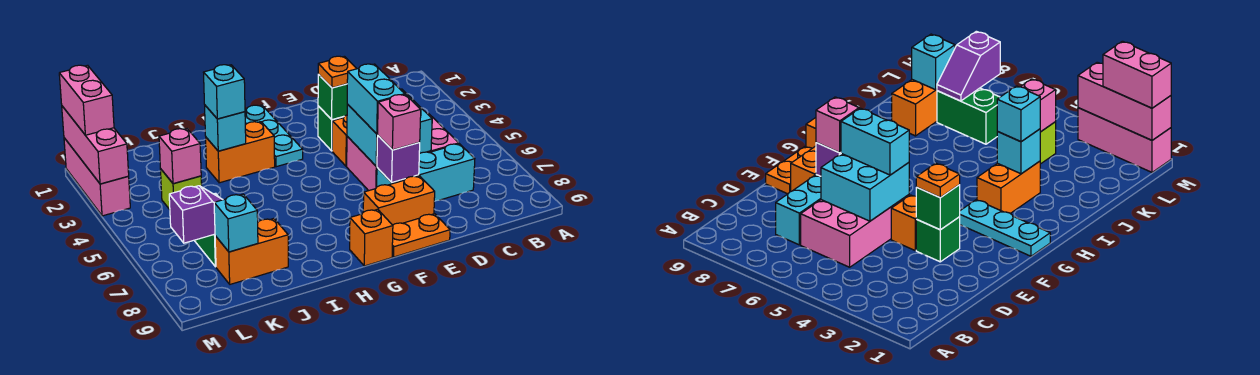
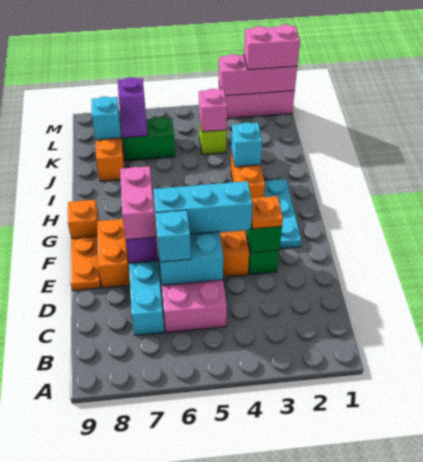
cyan 1x2 brick [347,64,405,134] -> cyan 1x3 brick [154,181,252,234]
pink 1x1 brick [378,95,421,150] -> pink 1x2 brick [120,166,156,240]
cyan 1x3 plate [245,105,303,167] -> cyan 1x3 plate turned to [264,179,301,249]
cyan 1x1 brick [203,65,245,119] -> cyan 1x1 brick moved to [156,210,191,262]

